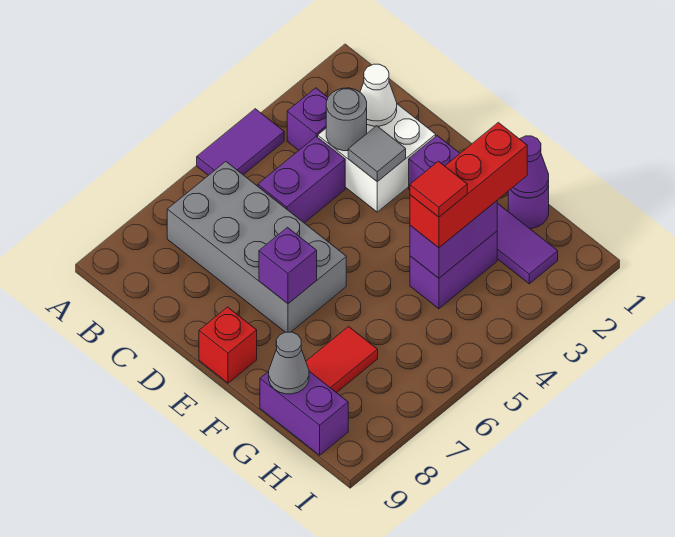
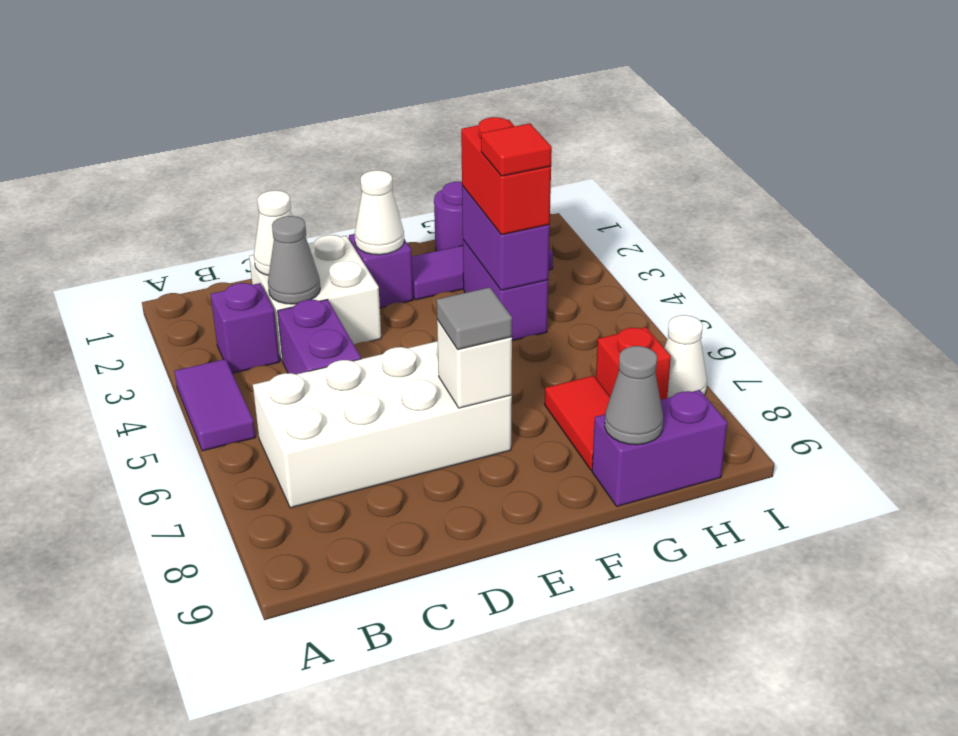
grey 2x4 brick [167,162,346,332] -> white 2x4 brick [253,341,512,508]
grey 1x1 round brick [326,88,367,151] -> grey 1x1 cone [268,216,320,304]
grey 1x1 tile [348,126,406,182] -> grey 1x1 tile moved to [436,287,512,350]
none -> white 1x1 cone [355,170,404,255]
purple 1x1 brick [259,228,317,303] -> white 1x1 brick [437,320,512,408]
red 1x1 brick [199,307,257,383] -> red 1x1 brick moved to [596,327,671,400]
purple 1x1 cone [511,136,549,198] -> none
red 1x3 brick [410,122,527,248] -> red 1x2 brick [461,117,551,235]
none -> white 1x1 cone [664,315,707,398]

